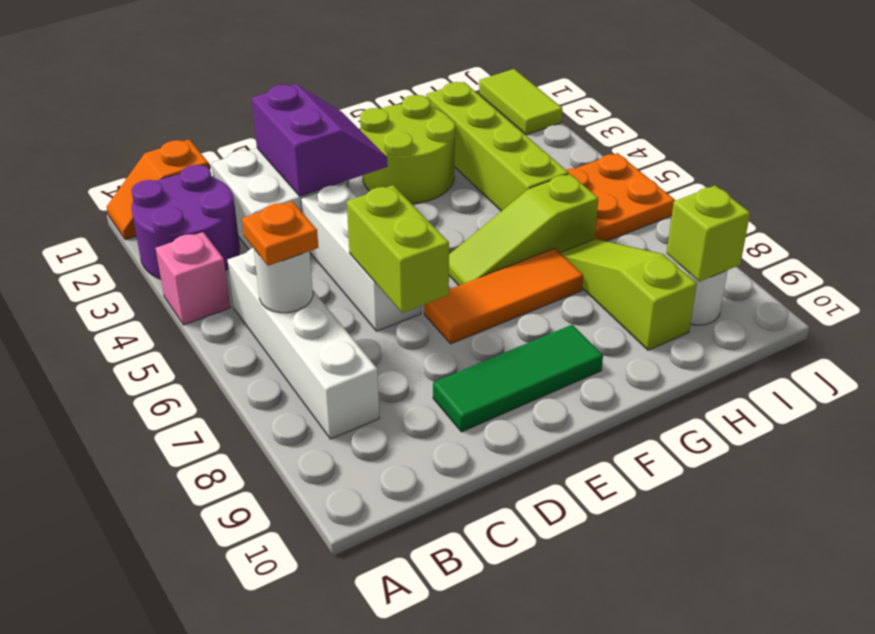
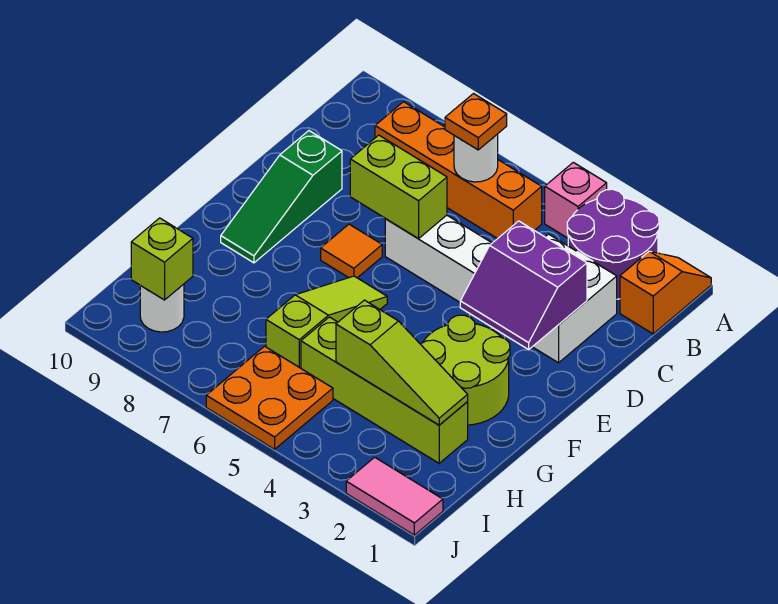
white 1x4 brick [228,248,379,439] -> orange 1x4 brick [375,102,542,239]
green 1x3 tile [433,325,603,432] -> green 1x3 slope [221,131,342,263]
orange 1x3 tile [424,248,583,344] -> orange 1x1 tile [321,224,382,278]
lime 1x3 slope [561,239,697,350] -> lime 1x3 slope moved to [336,300,468,425]
lime 1x2 tile [479,69,562,135] -> pink 1x2 tile [346,457,443,535]

